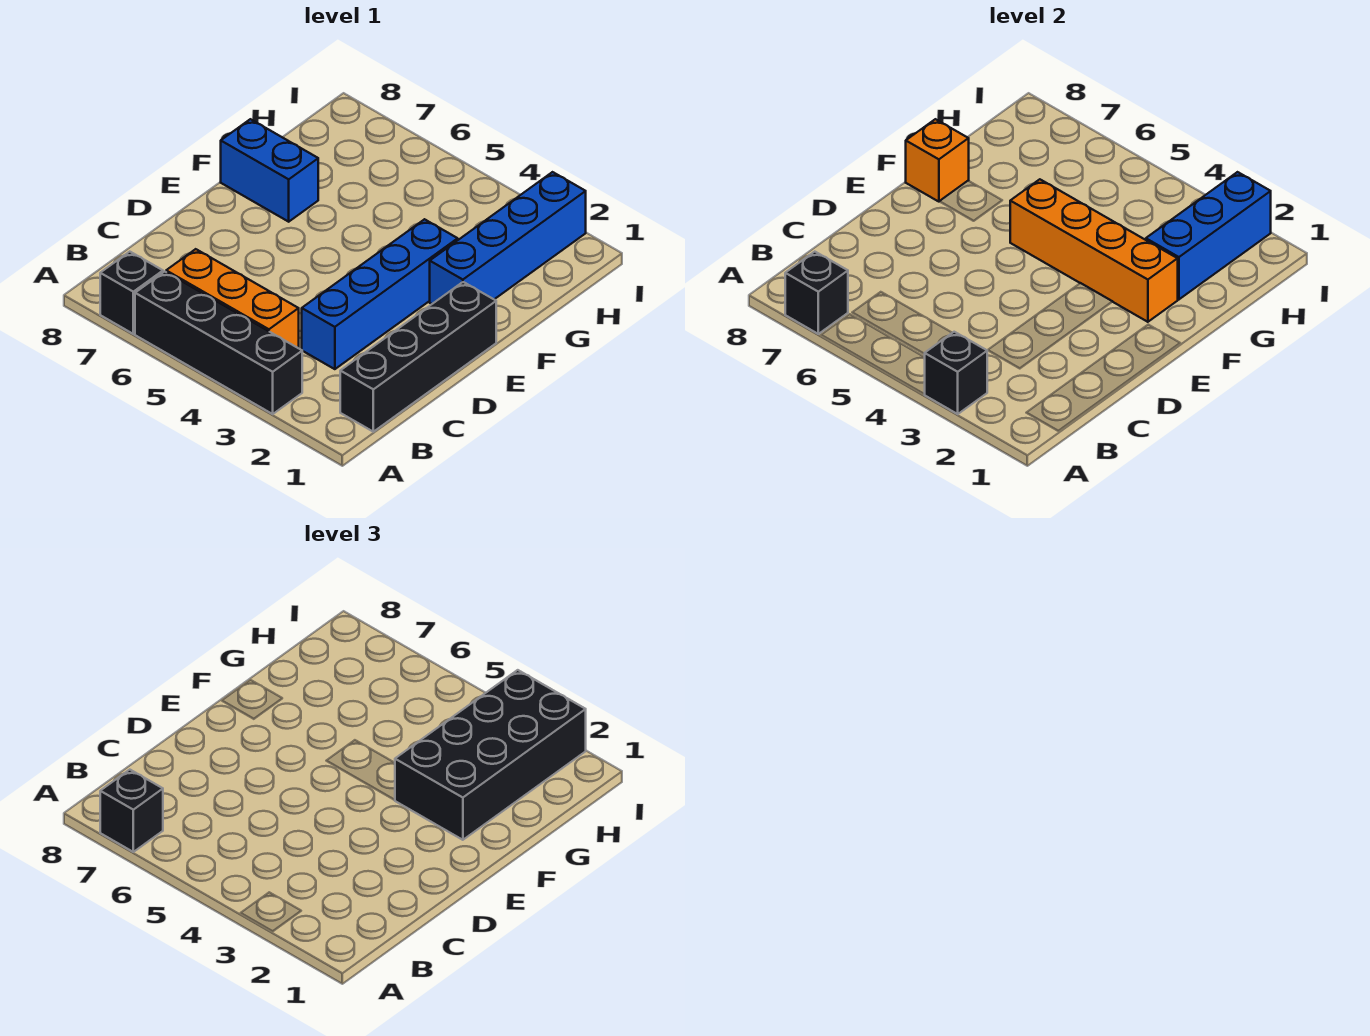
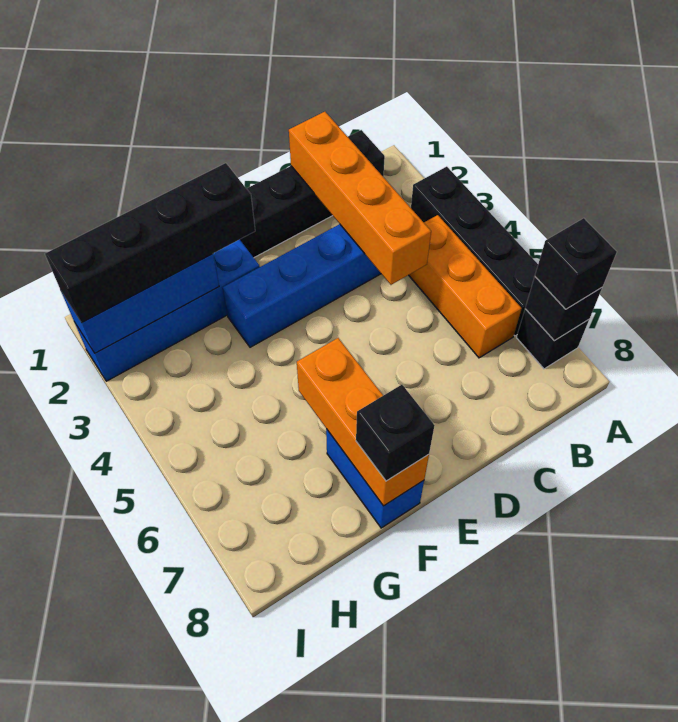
black 1x1 brick [924,332,987,414] -> black 1x1 brick moved to [356,385,435,481]
orange 1x4 brick [1010,179,1178,322] -> orange 1x4 brick moved to [289,112,431,285]
black 2x4 brick [395,670,586,840] -> black 1x4 brick [45,163,255,322]
orange 1x1 brick [906,119,969,202] -> orange 1x3 brick [297,338,429,506]

